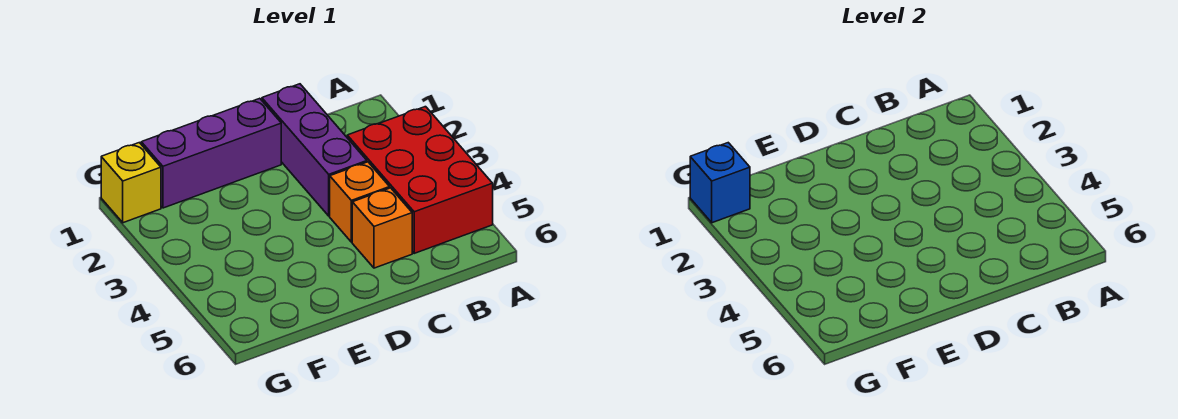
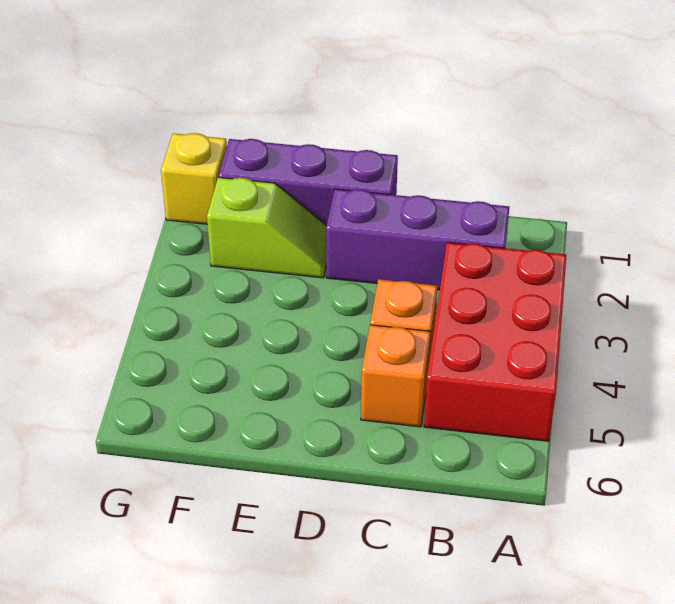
purple 1x3 brick [262,84,367,216] -> purple 1x3 brick turned to [326,189,509,290]
none -> lime 1x2 slope [207,177,326,278]
blue 1x1 brick [690,143,750,223] -> none

